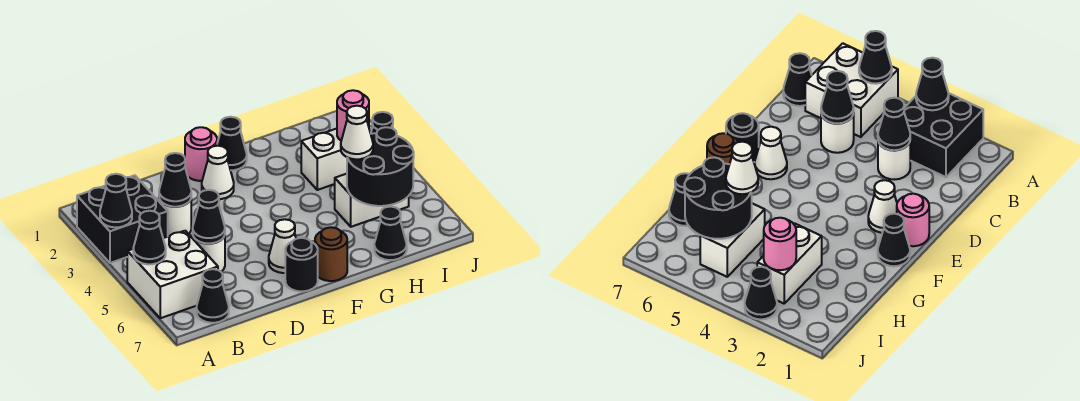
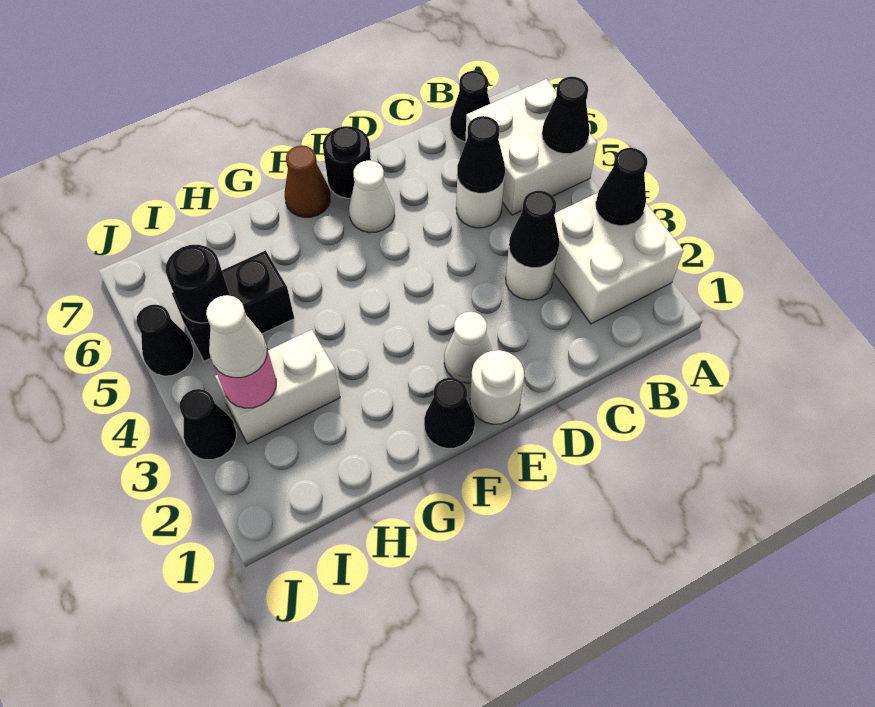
black 2x2 brick [77,175,168,263] -> white 2x2 brick [554,193,683,324]
pink 1x1 round brick [185,127,217,181] -> white 1x1 round brick [470,350,524,424]
brown 1x1 round brick [315,227,347,281] -> brown 1x1 cone [285,145,330,217]
white 1x2 brick [335,174,409,227] -> black 1x2 brick [172,251,294,361]
black 2x2 round brick [347,127,414,206] -> black 1x1 round brick [166,245,230,323]
white 1x1 cone [341,106,373,159] -> white 1x1 cone moved to [206,295,267,378]
black 1x1 cone [374,207,407,260] -> black 1x1 cone moved to [136,305,194,376]

